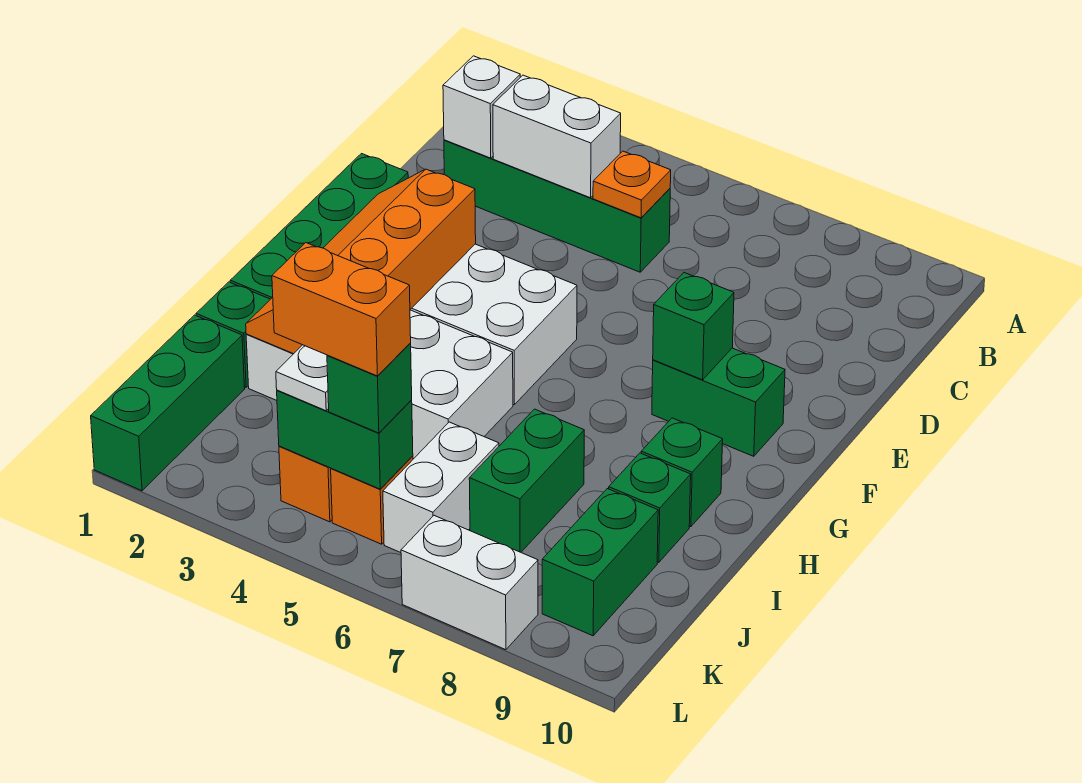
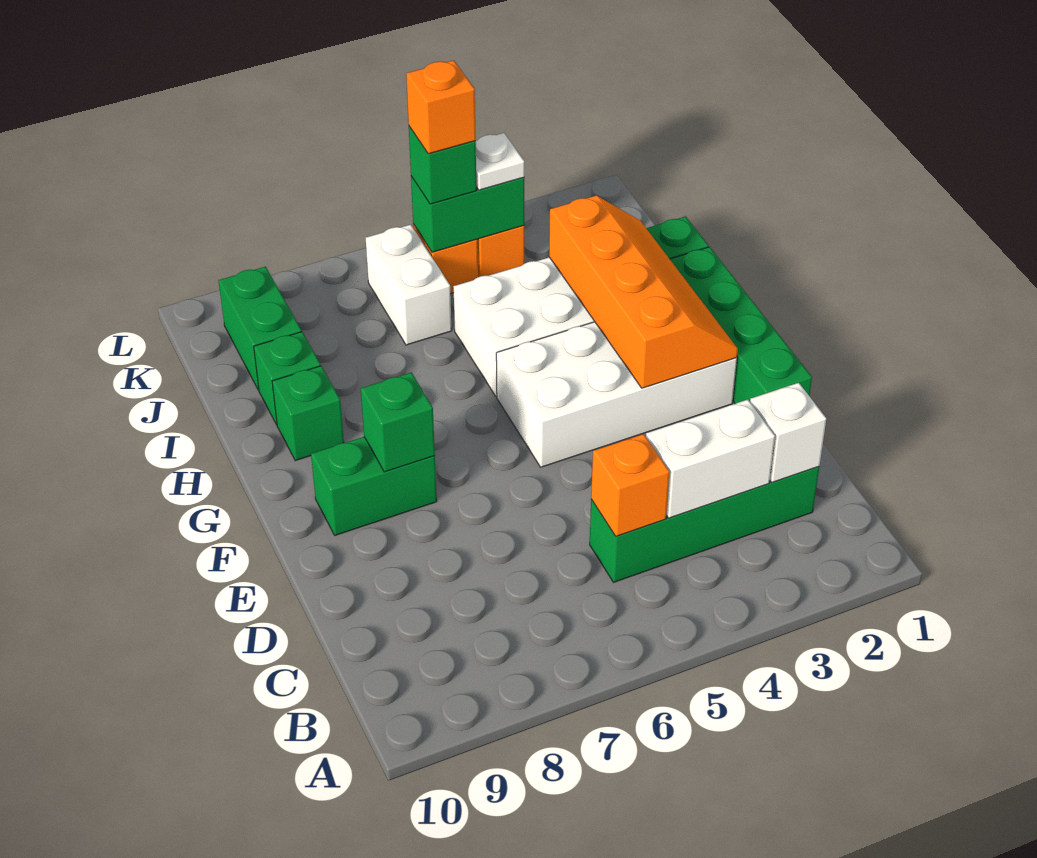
orange 1x1 plate [593,151,671,218] -> orange 1x1 brick [591,434,669,536]
green 1x2 brick [469,409,584,552] -> none
green 1x3 brick [91,315,245,491] -> none
orange 1x2 brick [272,243,411,376] -> orange 1x1 brick [406,60,476,154]
white 1x2 brick [401,516,538,650] -> none

